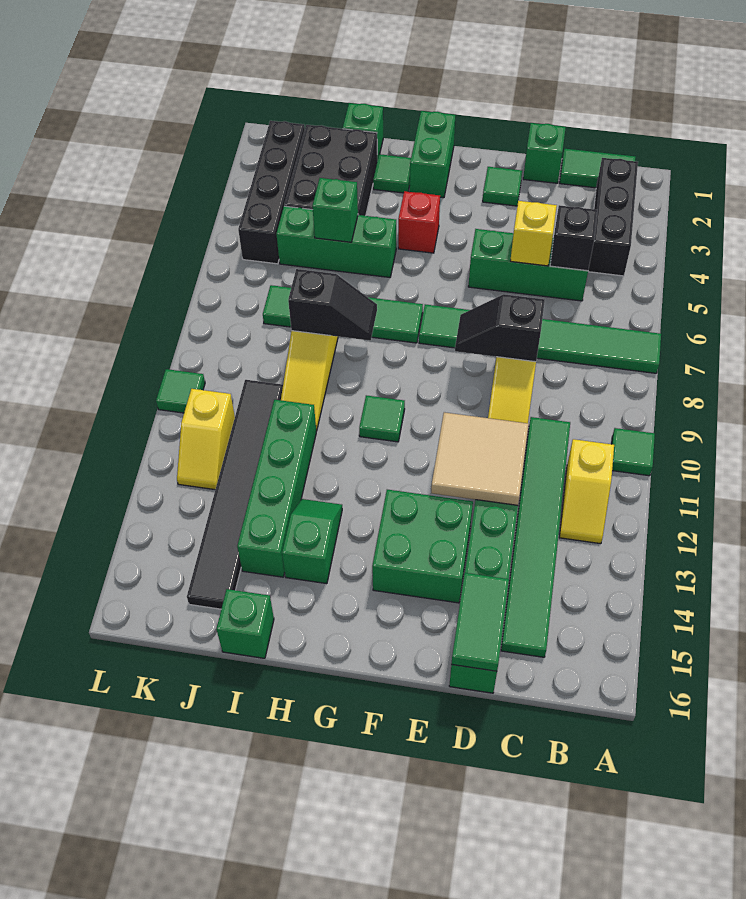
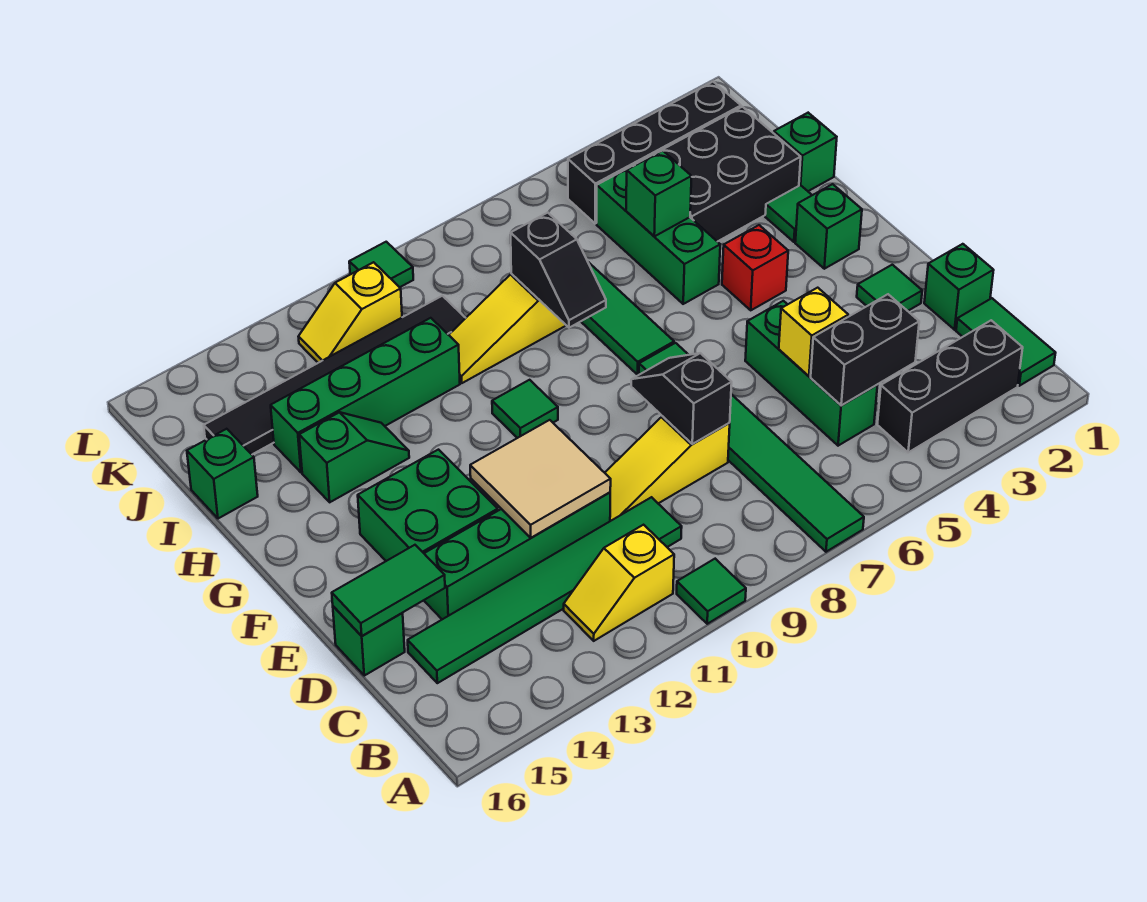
black 1x1 brick [550,205,597,271] -> black 1x2 brick [811,294,919,406]
green 1x2 brick [410,111,455,198] -> green 1x1 brick [795,184,862,269]

